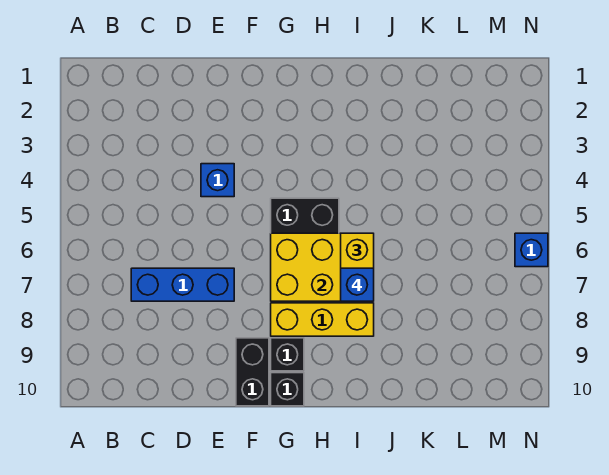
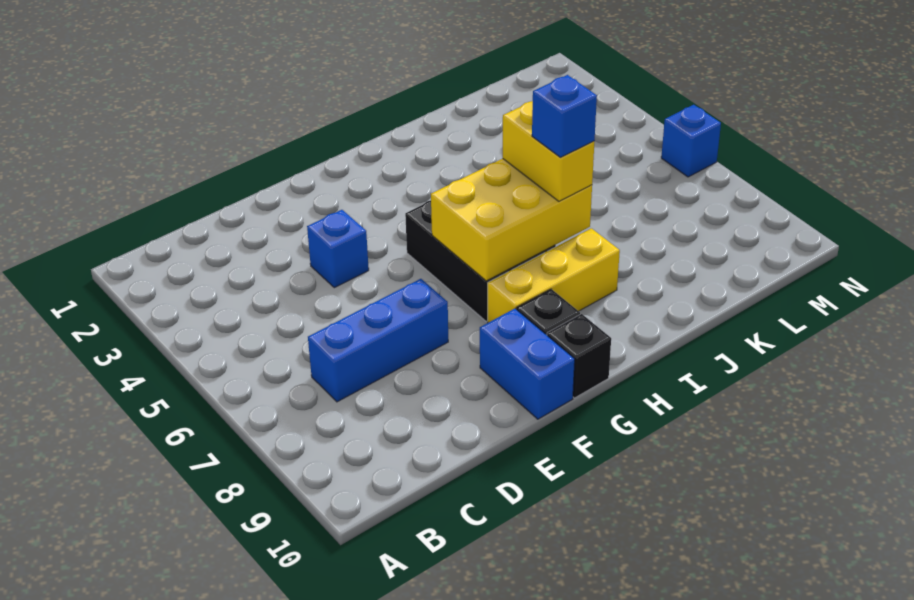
black 1x2 brick [236,338,269,406] -> blue 1x2 brick [480,309,575,419]

